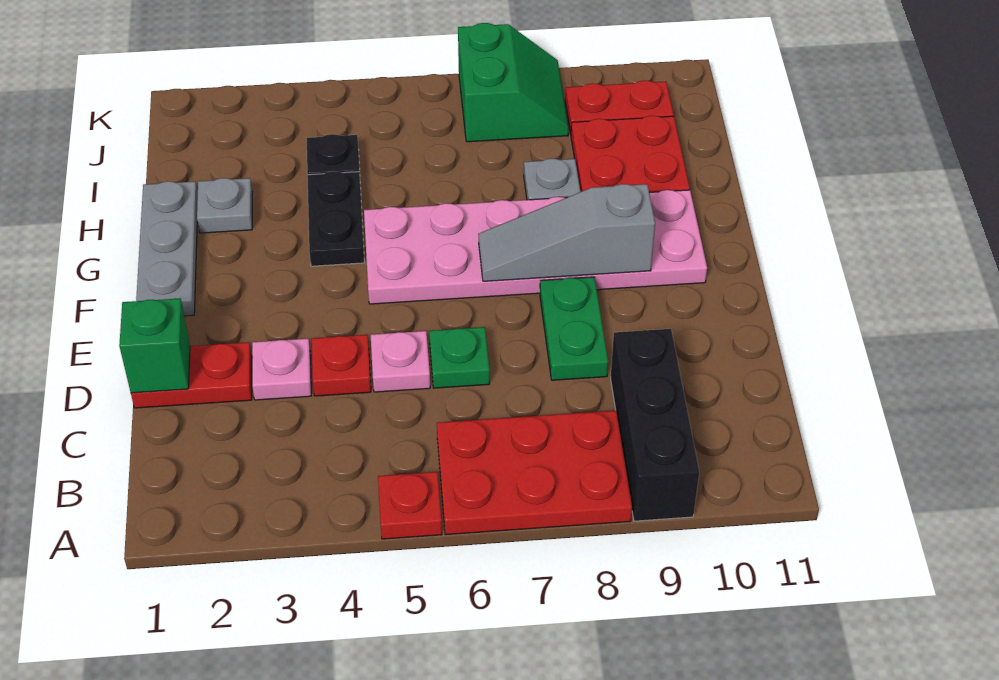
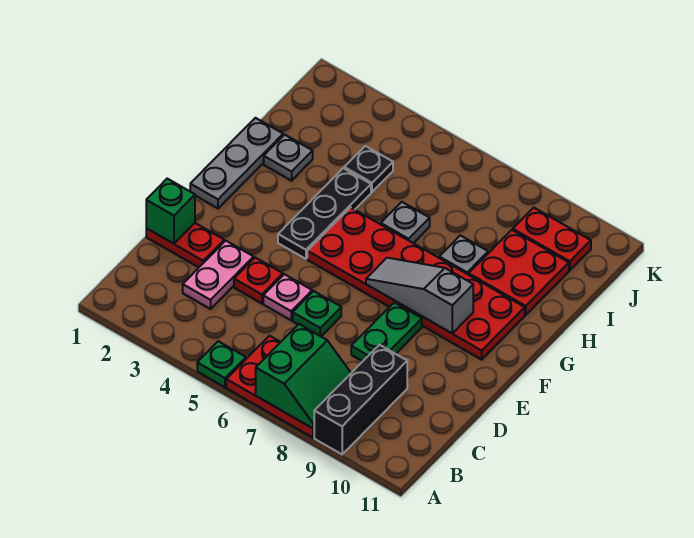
red 1x1 plate [378,472,442,539] -> green 1x1 plate [197,341,246,387]
pink 1x1 plate [252,339,311,400] -> pink 1x2 plate [183,241,254,309]
pink 2x6 plate [364,190,707,304] -> red 2x6 plate [307,207,525,360]
black 1x2 plate [307,171,364,266] -> black 1x3 plate [278,168,371,259]
none -> grey 1x1 plate [381,202,430,243]
green 2x2 slope [458,23,569,142] -> green 2x2 slope moved to [256,324,351,428]

